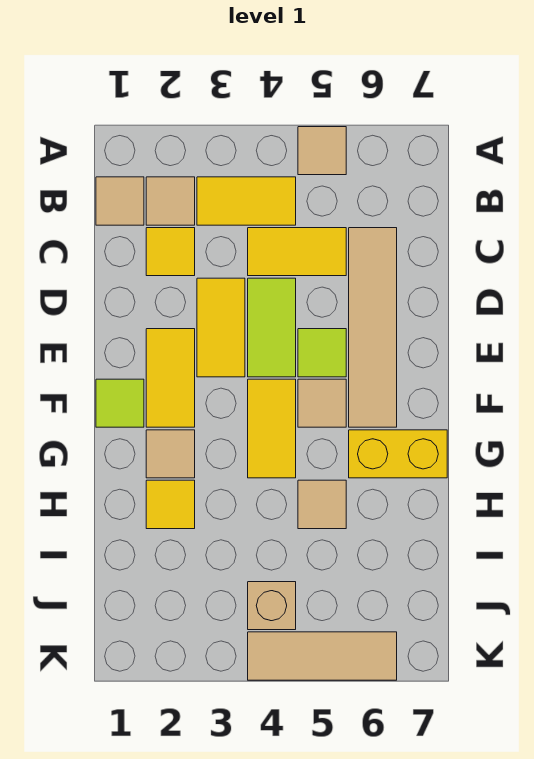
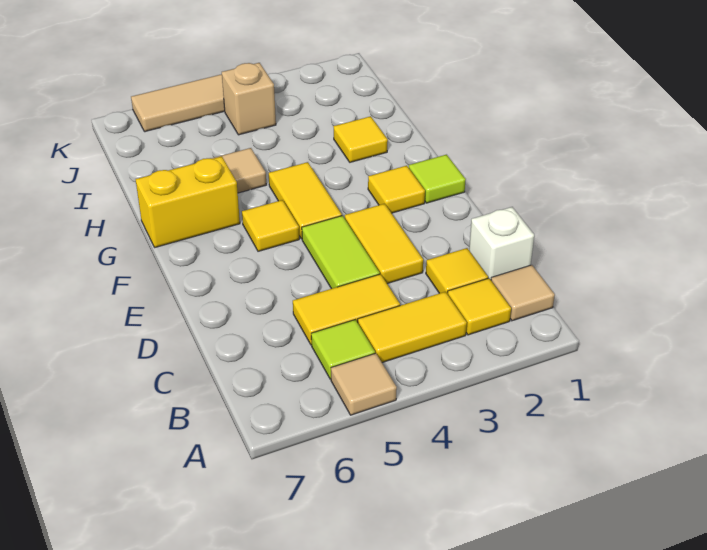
tan 1x1 tile [146,177,195,225] -> yellow 1x1 tile [448,278,511,335]
none -> white 1x1 brick [469,207,534,280]
tan 1x4 tile [349,228,397,427] -> none
yellow 1x2 tile [146,329,195,427] -> yellow 1x1 tile [368,166,425,213]
lime 1x1 tile [298,329,346,377] -> lime 1x1 tile moved to [311,320,375,379]
tan 1x1 tile [298,379,346,427] -> yellow 1x1 tile [242,200,299,251]
tan 1x1 tile [146,430,195,478] -> none

